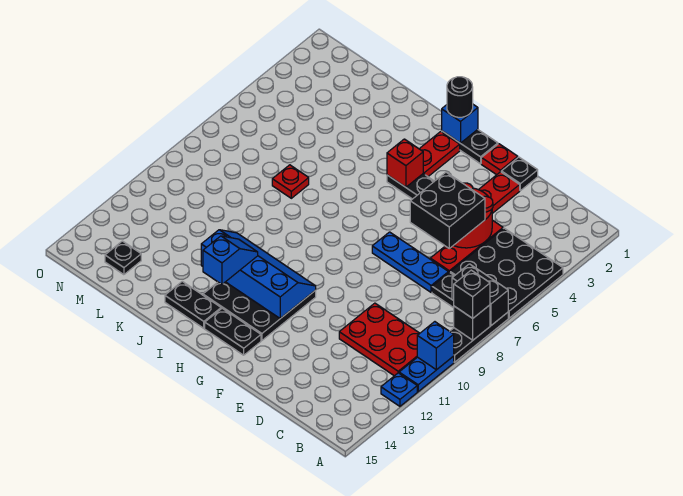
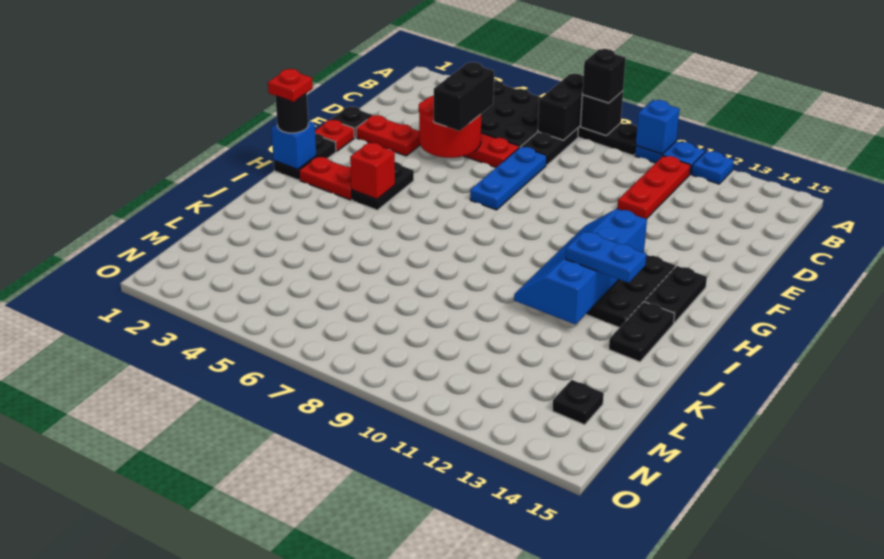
red 2x3 plate [339,303,420,376] -> red 1x3 plate [617,156,691,219]
black 2x2 brick [410,172,485,248] -> black 1x2 brick [433,62,494,131]
blue 1x2 slope [203,236,258,284] -> blue 1x2 plate [566,231,647,283]
red 1x1 plate [272,165,309,198] -> red 1x1 plate moved to [268,69,313,102]

